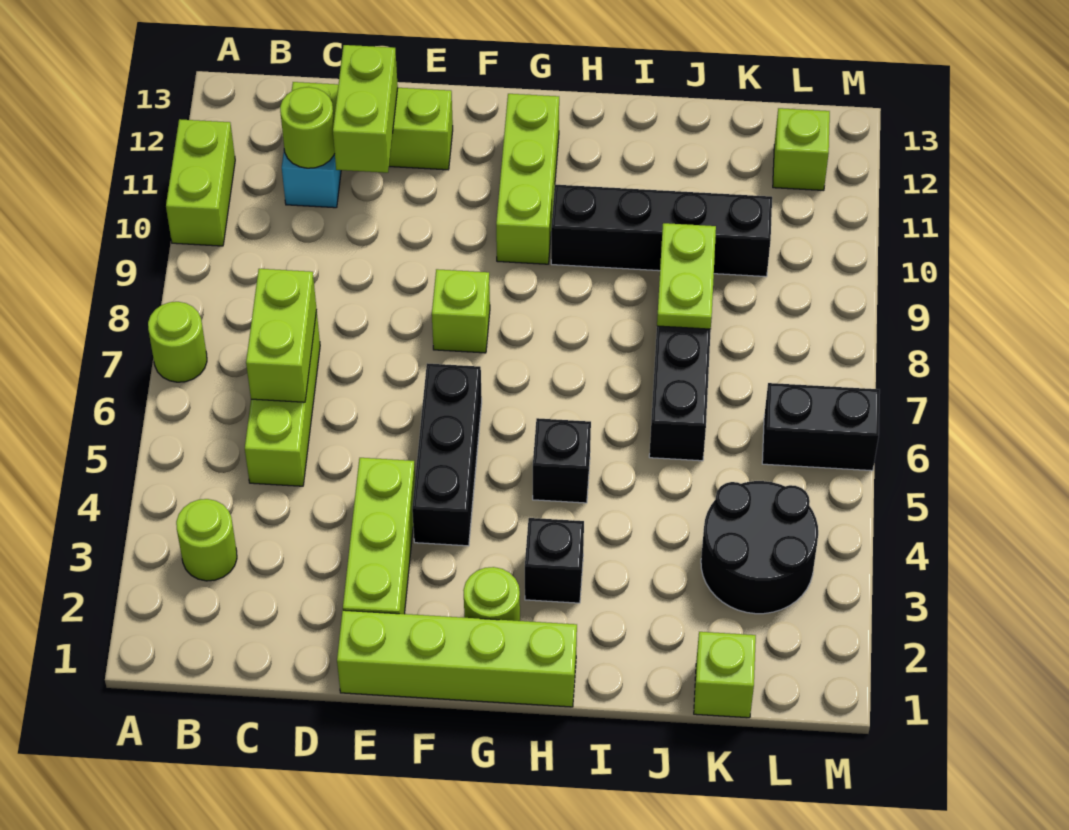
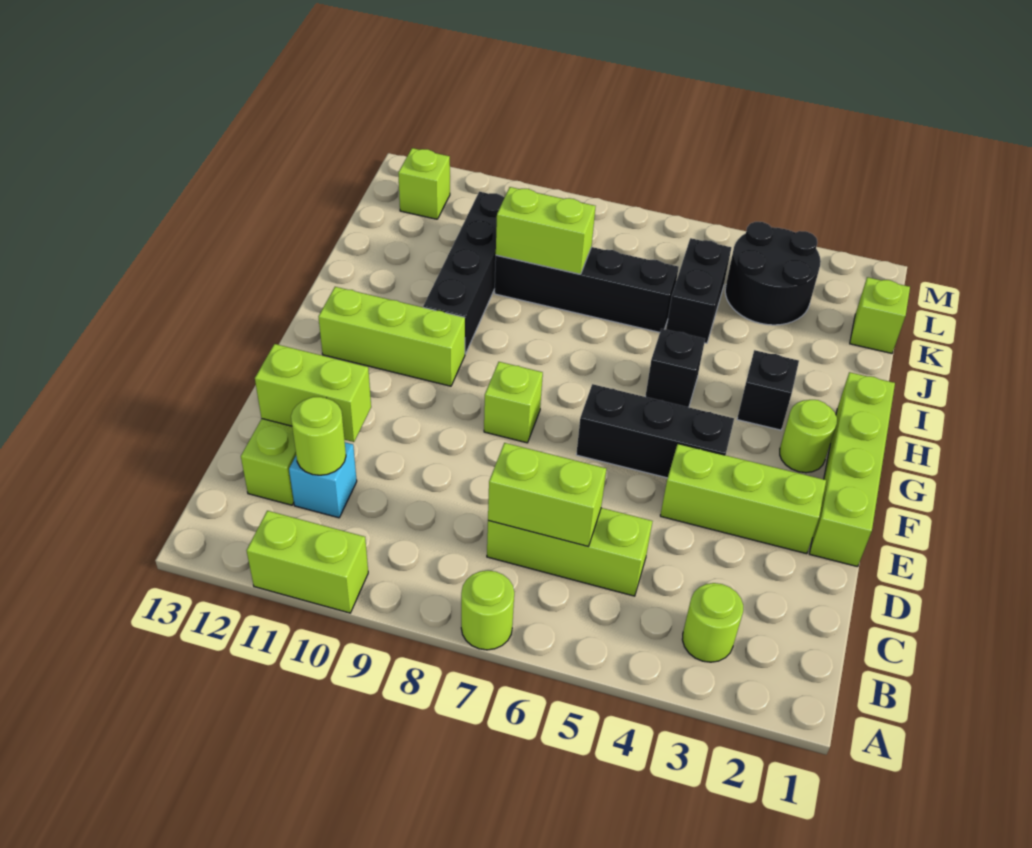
lime 1x2 plate [657,223,716,329] -> lime 1x2 brick [496,187,596,274]
black 1x2 brick [762,383,880,471] -> black 1x2 brick moved to [666,238,731,343]

